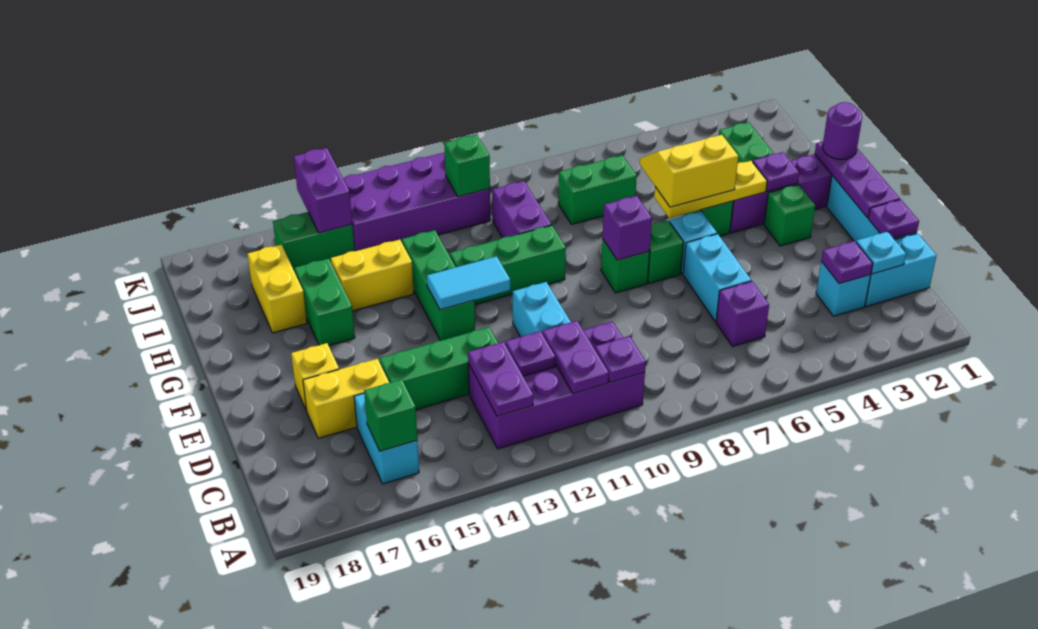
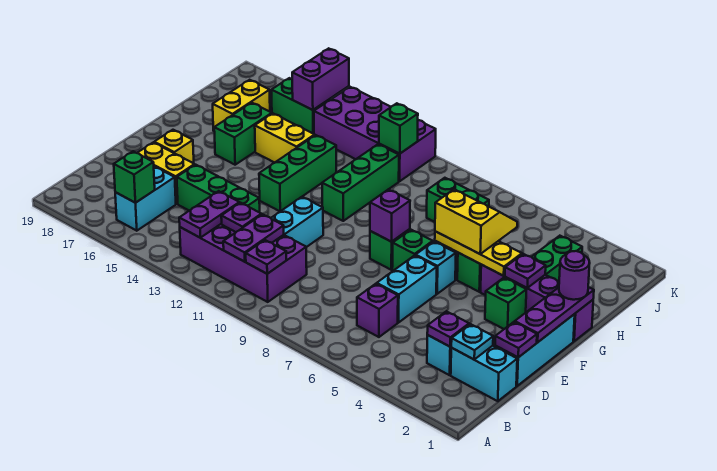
cyan 1x2 tile [427,256,510,310] -> none
green 1x3 brick [450,225,566,305] -> green 1x3 brick turned to [322,144,399,221]
purple 1x2 brick [492,181,551,238] -> none

